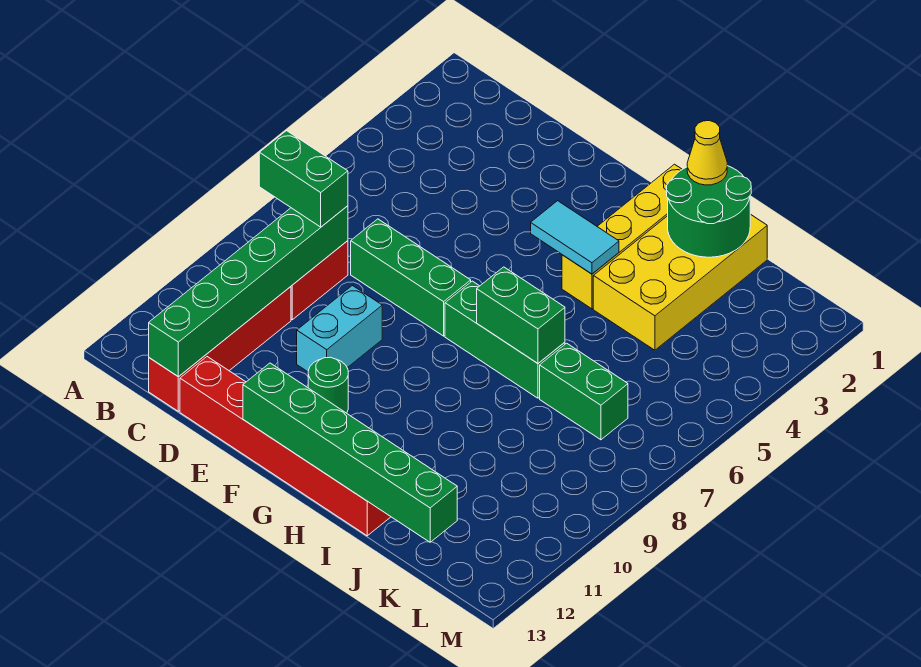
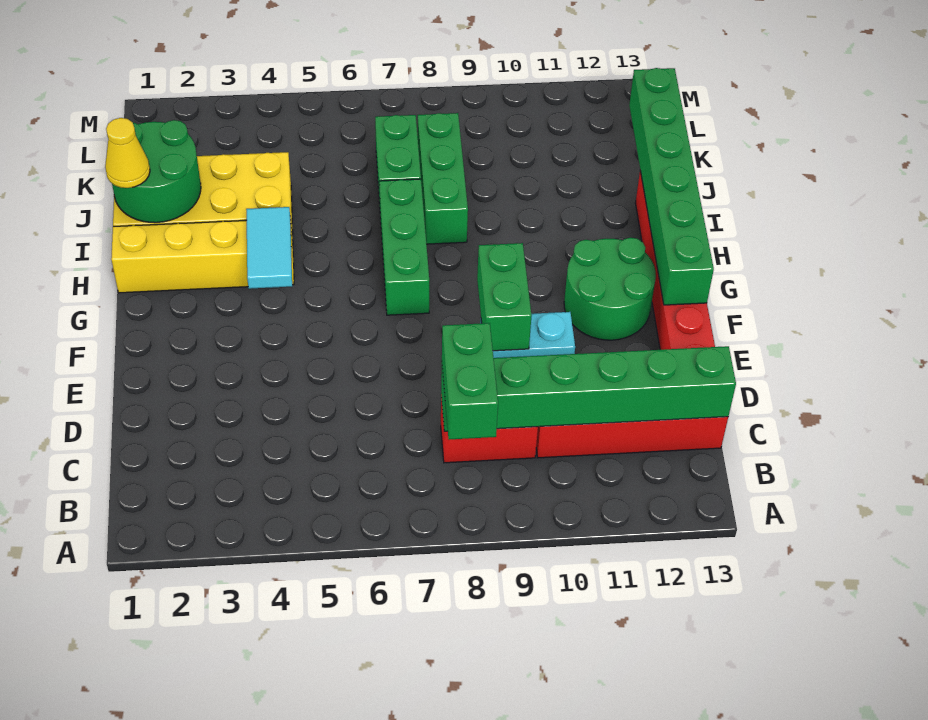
green 1x3 brick [351,219,471,336] -> green 1x3 brick moved to [418,113,468,244]
green 1x1 round brick [308,357,348,413] -> green 2x2 round brick [564,238,656,340]
green 1x2 brick [477,267,565,363] -> green 1x2 brick moved to [477,243,532,351]

